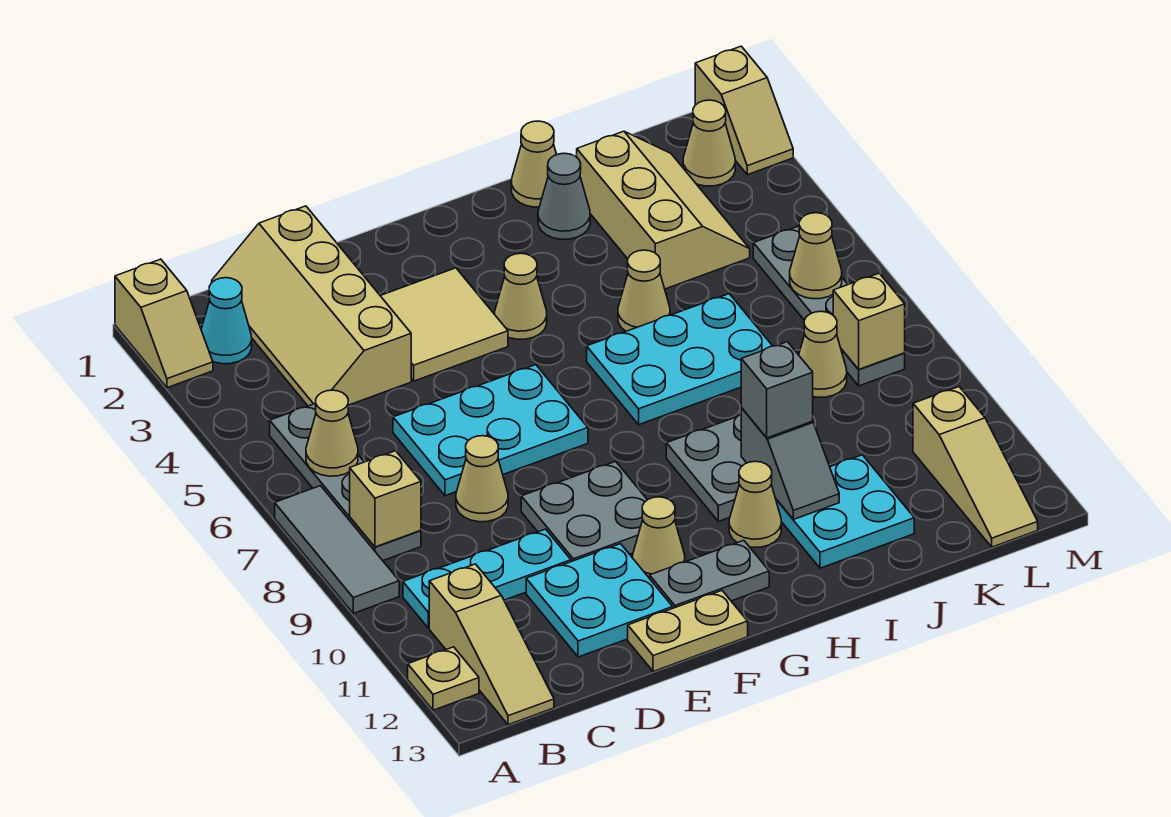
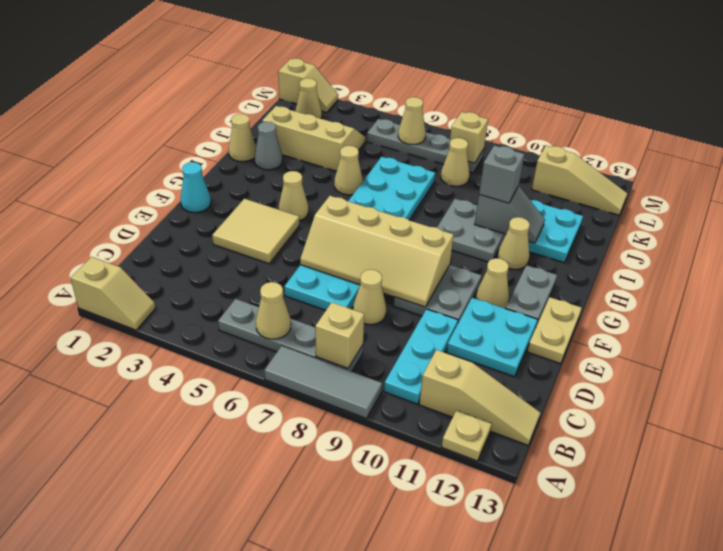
cyan 1x1 cone [201,278,252,364] -> cyan 1x1 cone moved to [181,162,211,212]
tan 2x4 slope [212,206,411,406] -> tan 2x4 slope moved to [300,196,454,307]

